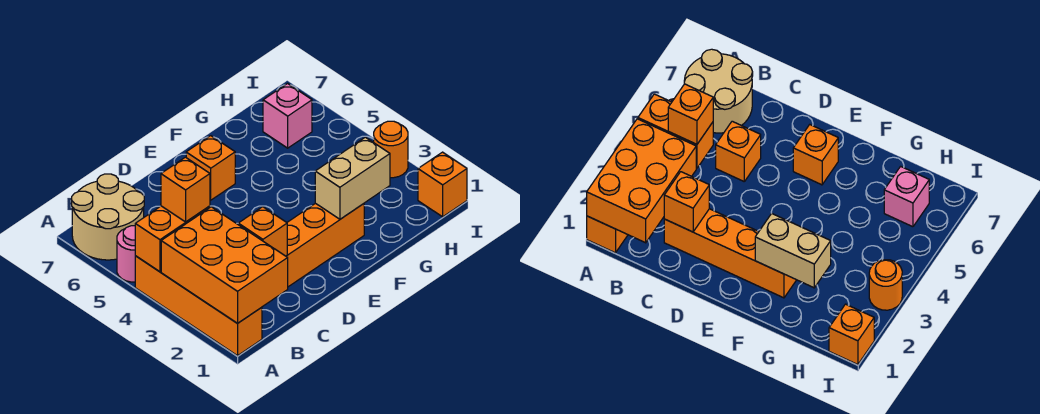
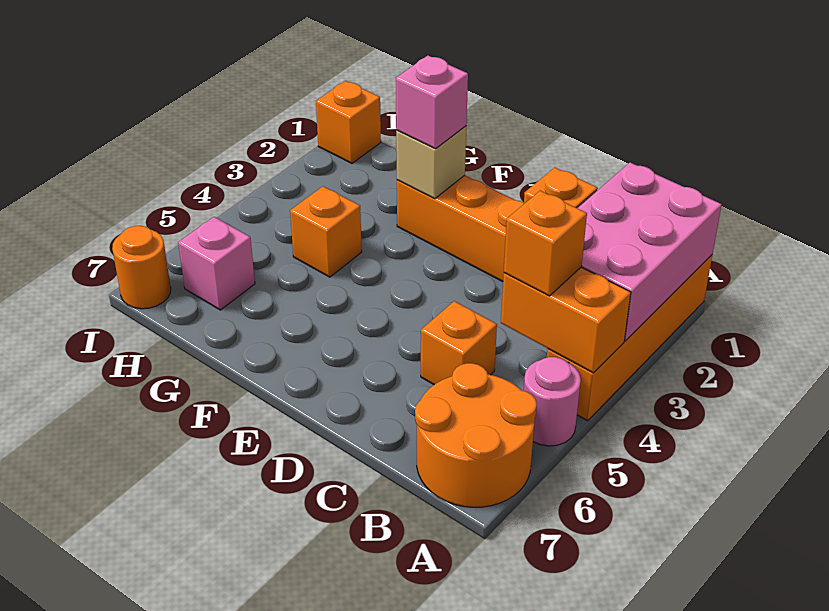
orange 2x3 brick [161,207,288,323] -> pink 2x3 brick [578,163,722,341]
tan 2x2 round brick [72,174,144,260] -> orange 2x2 round brick [415,363,537,507]
orange 1x1 brick [186,136,235,200] -> orange 1x1 brick moved to [290,186,362,277]
tan 1x2 brick [315,137,390,219] -> tan 1x1 brick [396,126,466,199]
none -> pink 1x1 brick [396,56,468,149]
orange 1x1 round brick [374,121,408,178] -> orange 1x1 round brick moved to [112,226,171,309]

